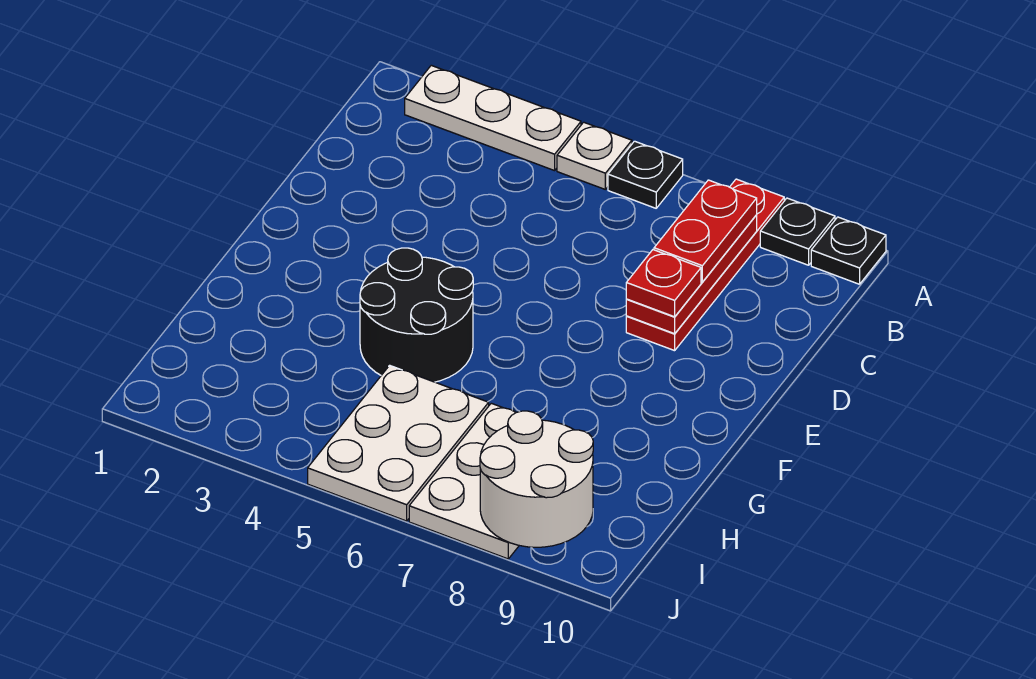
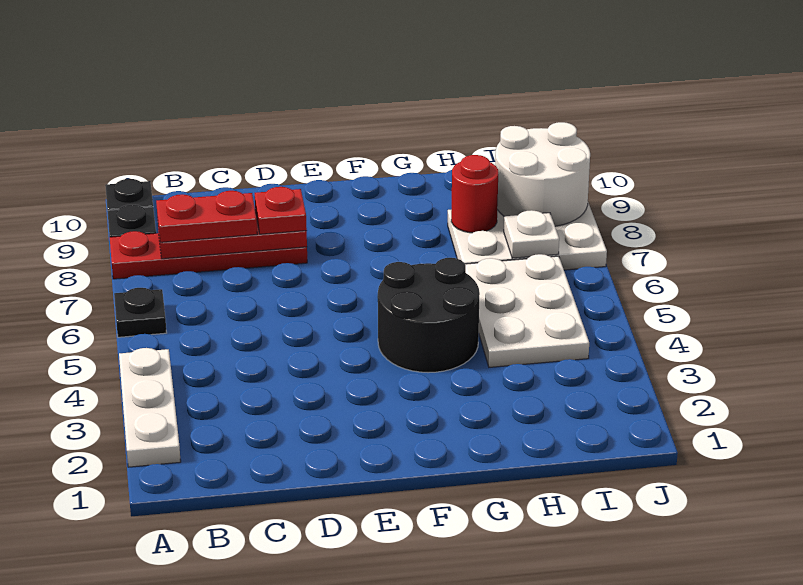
white 1x1 plate [557,122,632,189] -> white 1x1 plate moved to [504,210,559,258]
white 2x3 plate [308,365,489,521] -> white 2x3 plate turned to [465,254,589,367]
none -> red 1x1 round brick [451,155,498,233]

